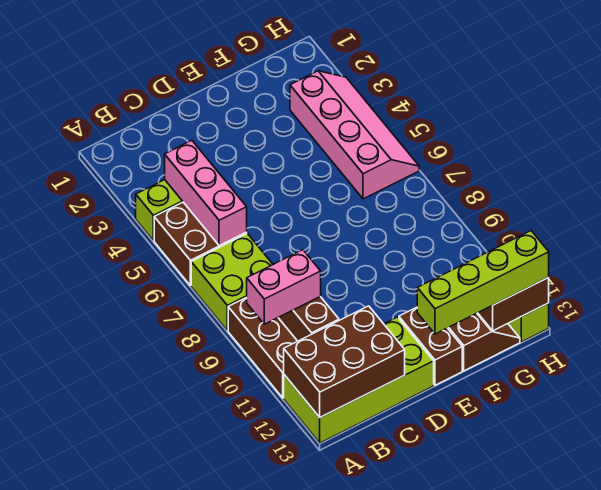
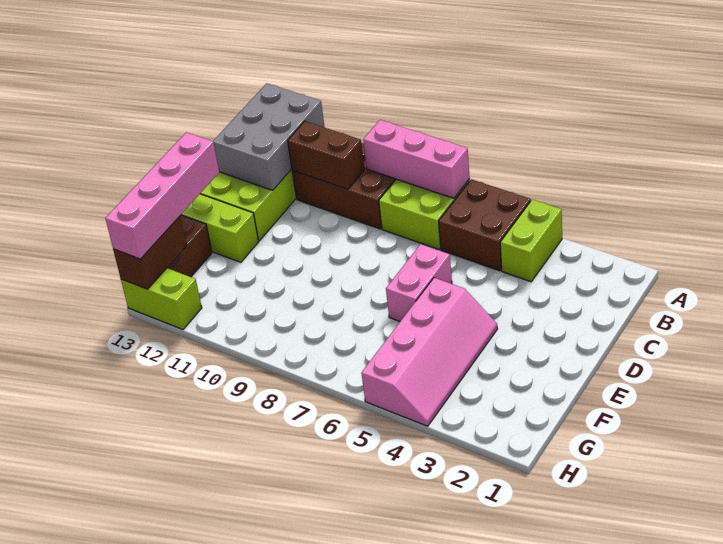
pink 1x2 brick [247,250,321,324] -> pink 1x2 brick moved to [386,244,452,321]
brown 2x3 brick [284,306,405,417] -> grey 2x3 brick [213,83,324,190]
pink 1x3 brick [165,140,247,246] -> pink 1x3 brick moved to [363,120,470,198]
brown 1x2 brick [399,307,462,385] -> lime 1x2 brick [181,194,258,262]
lime 1x4 brick [417,231,549,334] -> pink 1x4 brick [105,132,219,259]
pink 2x4 slope [290,71,419,199] -> pink 2x4 slope turned to [361,278,497,426]

